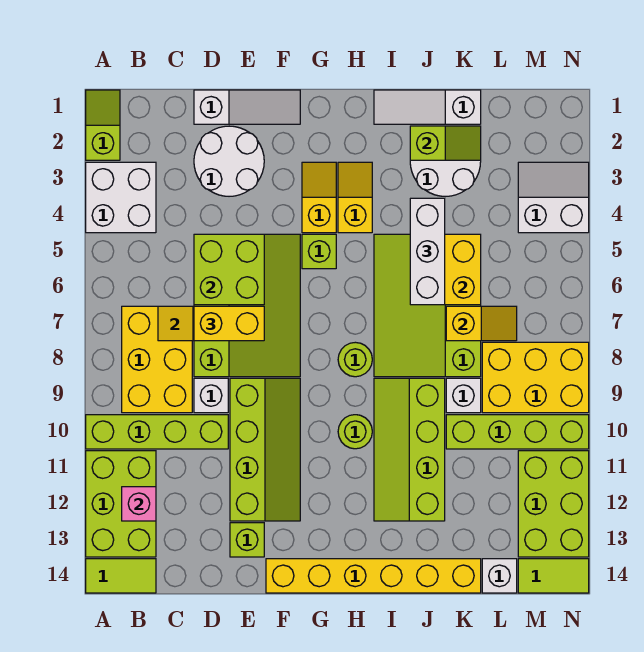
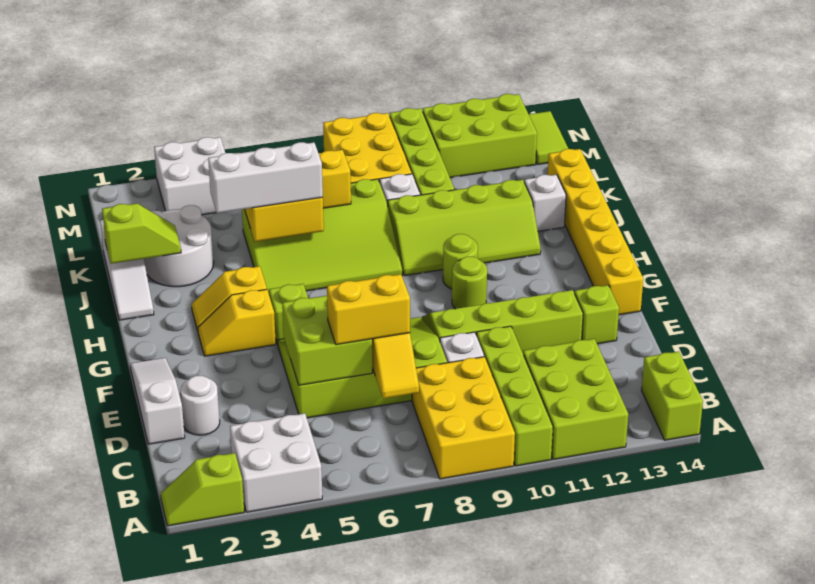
lime 2x3 brick [86,451,156,557] -> lime 2x3 brick turned to [523,339,628,460]
lime 1x2 tile [86,559,156,593] -> lime 1x2 brick [641,351,703,440]
yellow 2x3 brick [122,306,192,413] -> yellow 2x3 brick turned to [412,357,515,479]
pink 1x1 brick [122,487,156,521] -> none
white 2x2 round brick [194,126,264,196] -> white 1x1 round brick [181,376,220,435]
yellow 1x2 brick [194,306,264,341] -> yellow 1x2 brick turned to [327,274,410,345]
lime 1x1 round brick [338,342,372,377] -> lime 1x1 round brick moved to [452,256,487,309]
lime 1x2 slope [410,126,481,160] -> lime 1x2 slope turned to [102,203,181,264]
white 1x1 brick [482,559,517,593] -> white 1x1 brick moved to [524,175,566,231]
white 2x2 slope [518,162,589,233] -> white 2x2 brick [154,137,225,215]

